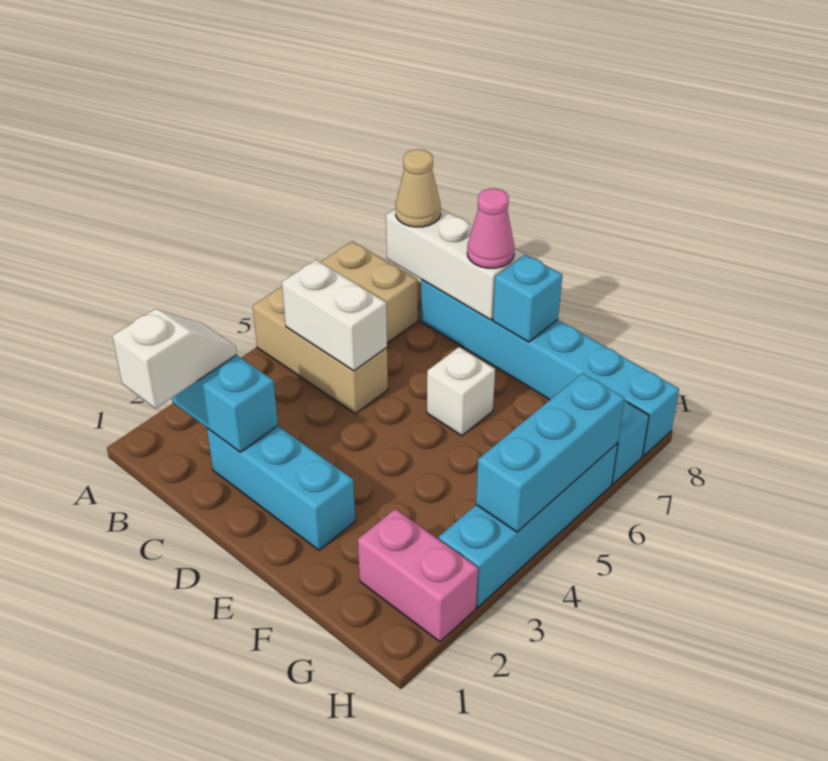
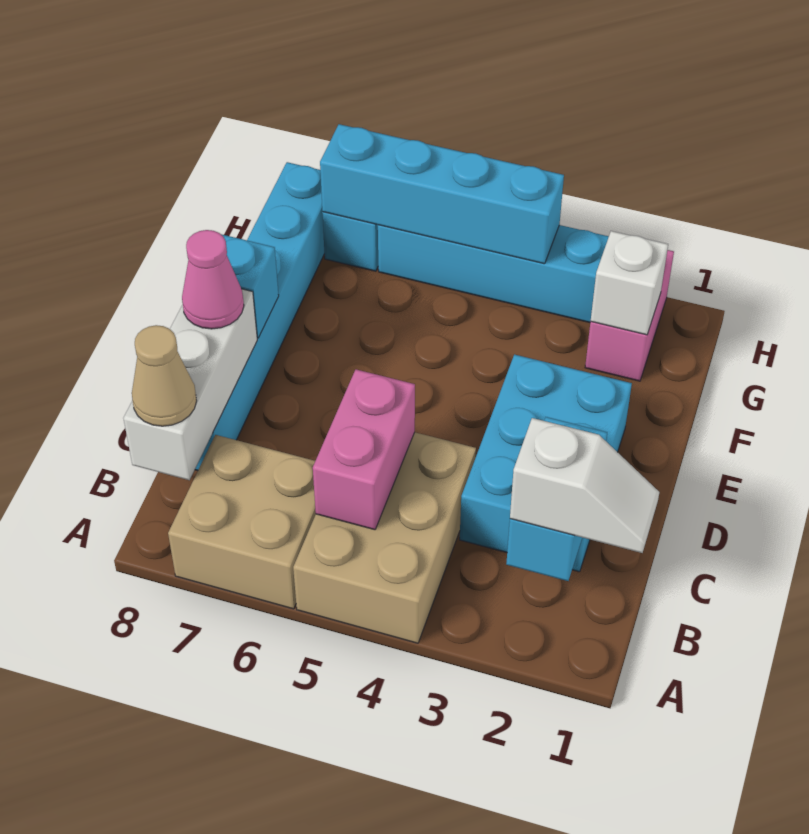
tan 1x3 brick [253,287,388,414] -> tan 2x3 brick [293,432,476,643]
white 1x2 slope [112,309,237,409] -> white 1x2 slope turned to [510,418,659,553]
white 1x2 brick [282,260,387,371] -> pink 1x2 brick [313,369,415,530]
cyan 1x3 brick [207,426,355,550] -> cyan 2x3 brick [460,354,632,572]
white 1x1 brick [427,347,495,436] -> white 1x1 brick moved to [591,231,668,335]
cyan 1x3 brick [476,373,624,532] -> cyan 1x4 brick [320,124,564,264]

